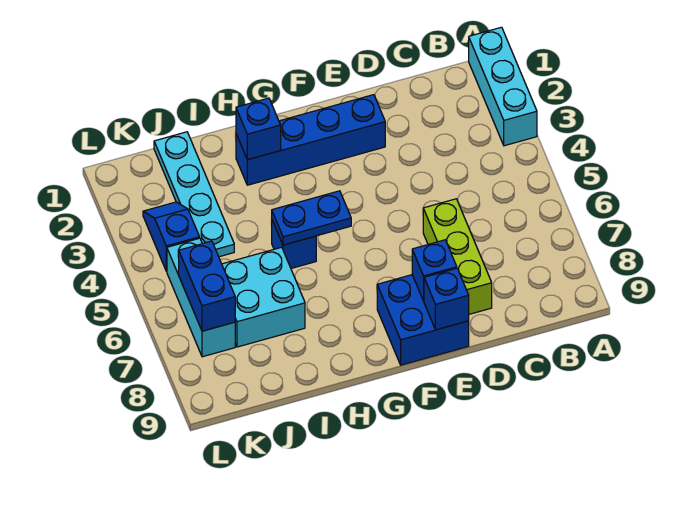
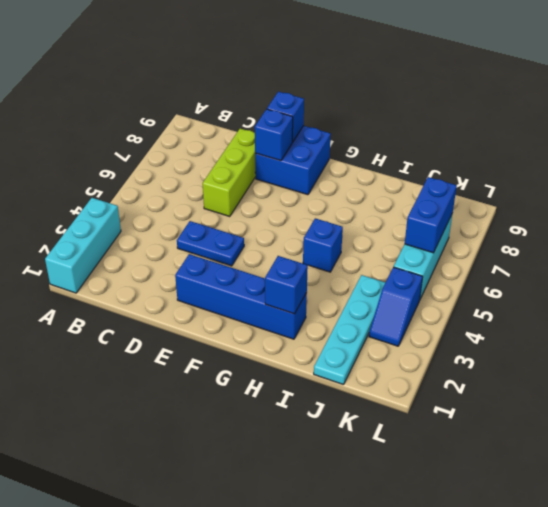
blue 1x2 plate [272,191,351,245] -> blue 1x2 plate moved to [177,221,244,266]
cyan 2x2 brick [222,247,305,347] -> none

